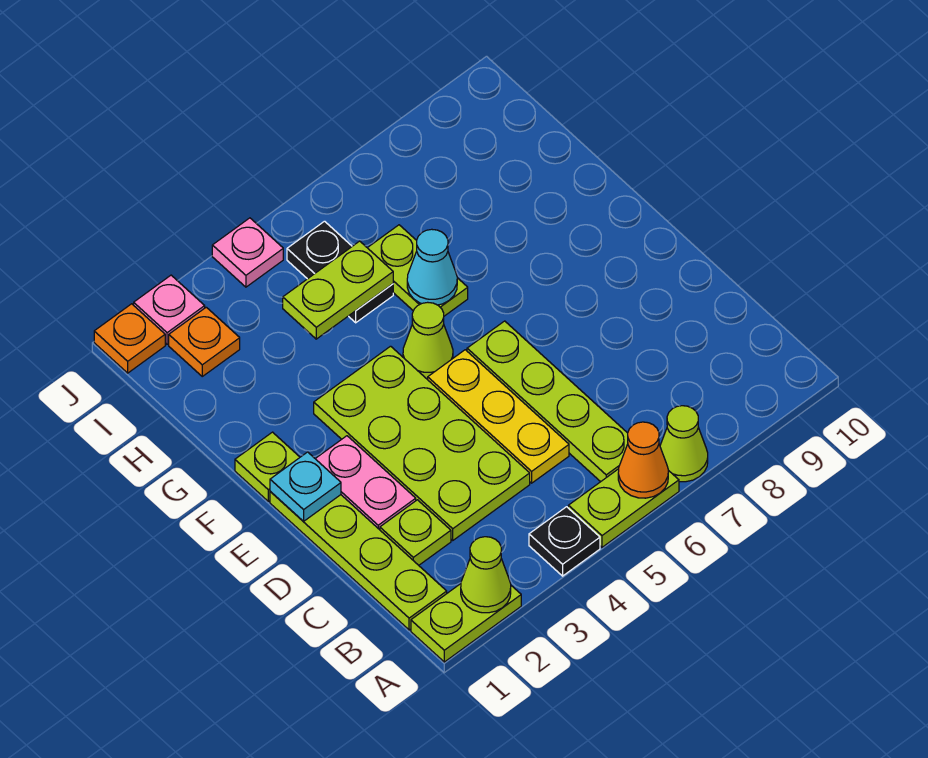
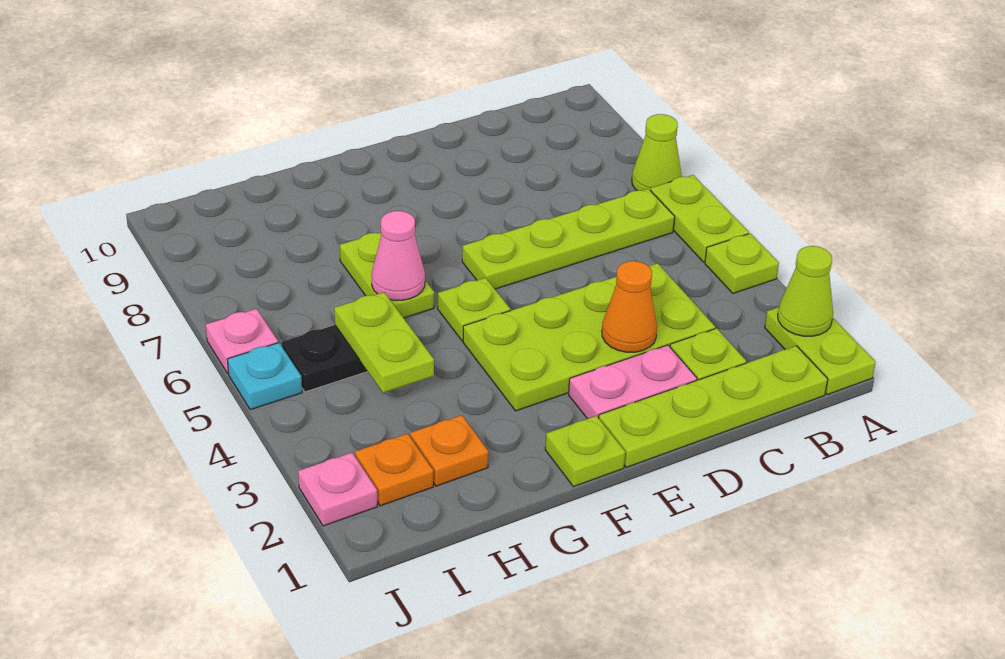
black 1x1 plate [529,507,600,576] -> lime 1x1 plate [705,233,779,293]
orange 1x1 cone [618,422,668,498] -> orange 1x1 cone moved to [602,261,657,352]
yellow 1x3 plate [428,350,569,483] -> none
cyan 1x1 plate [270,452,341,521] -> cyan 1x1 plate moved to [227,343,302,410]
lime 1x1 cone [403,302,453,378] -> lime 1x1 plate [438,278,510,341]
lime 1x2 plate [368,225,468,316] -> lime 1x2 plate turned to [340,232,434,318]
cyan 1x1 cone [407,229,457,305] -> pink 1x1 cone [372,211,425,300]
orange 1x1 plate [94,304,165,373] -> orange 1x1 plate moved to [410,415,488,486]
pink 1x1 plate [212,218,283,287] -> pink 1x1 plate moved to [206,309,278,374]

